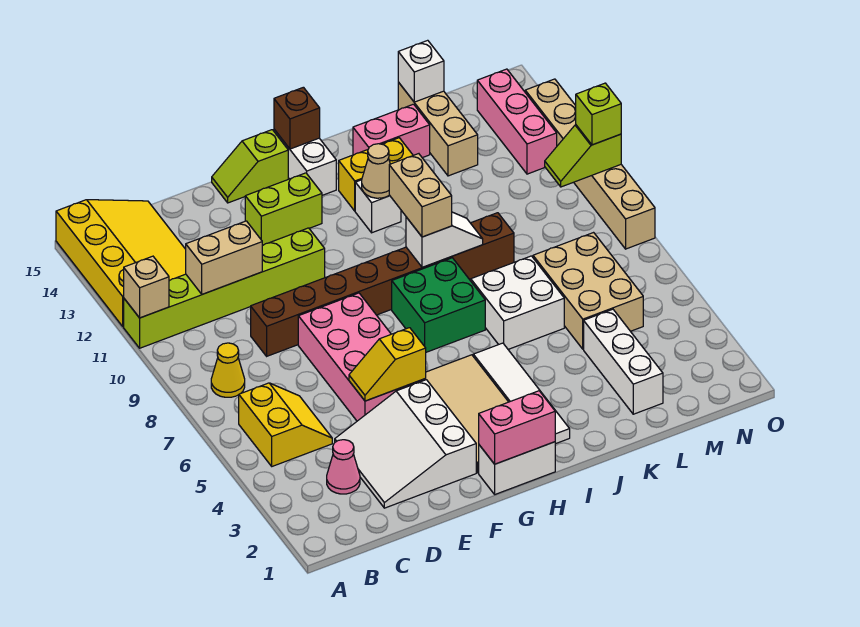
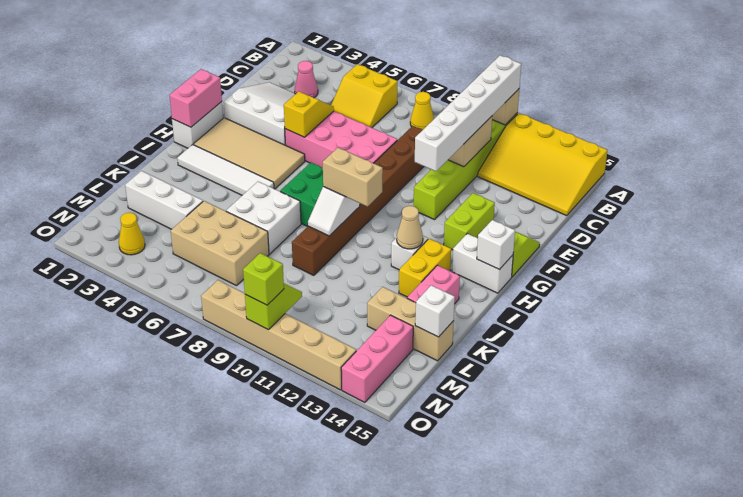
none -> white 1x6 brick [415,55,521,171]
brown 1x1 brick [274,87,320,149] -> white 1x1 brick [477,220,515,270]
none -> yellow 1x1 cone [119,213,145,255]
pink 1x3 brick [477,69,557,174] -> pink 1x3 brick turned to [341,315,413,402]

